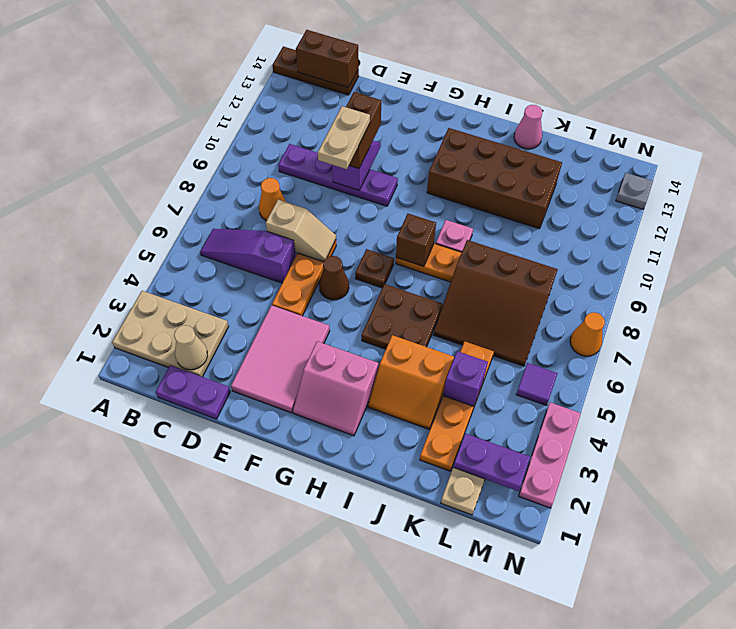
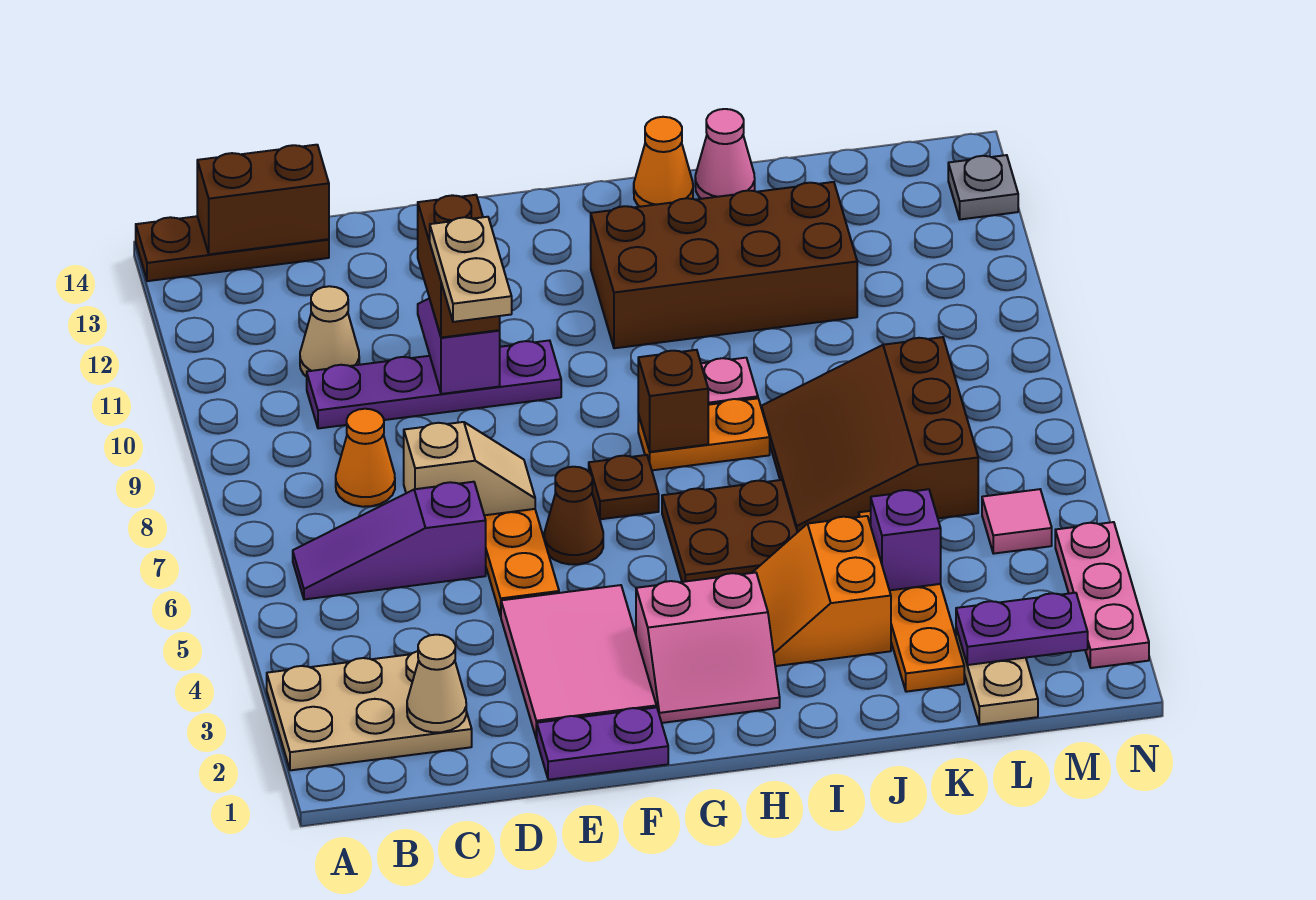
purple 1x2 plate [156,365,230,419] -> purple 1x2 plate moved to [537,707,668,780]
none -> tan 1x1 cone [300,286,359,377]
orange 2x2 slope [368,335,454,429] -> orange 2x2 slope turned to [752,516,891,666]
brown 3x3 slope [433,240,558,366] -> brown 3x3 slope turned to [761,337,978,532]
purple 1x1 tile [516,363,558,405] -> pink 1x1 tile [982,489,1052,554]
orange 1x1 cone [570,312,605,356] -> orange 1x1 cone moved to [634,117,693,207]

